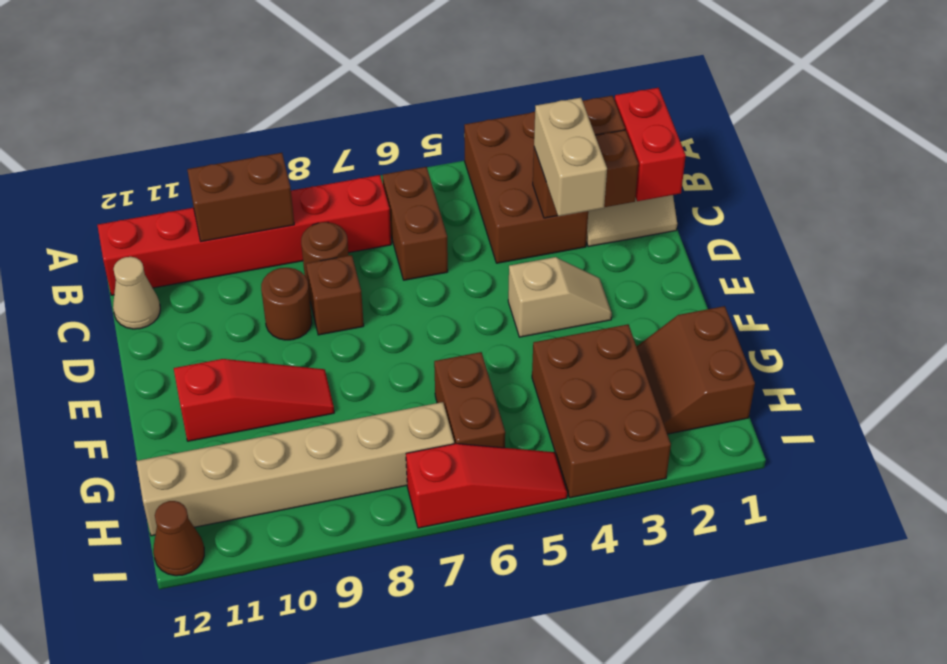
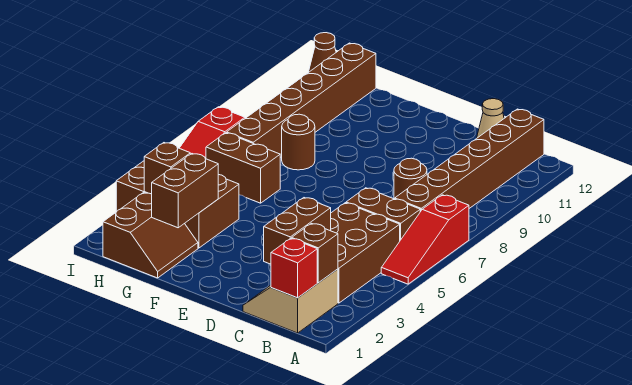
brown 2x3 brick [464,112,588,263] -> brown 2x3 brick turned to [331,203,400,303]
red 1x2 brick [615,88,686,201] -> red 1x1 brick [271,238,317,298]
red 1x6 brick [98,175,391,295] -> brown 1x6 brick [395,109,544,212]
brown 1x2 brick [187,153,294,241] -> brown 1x2 brick moved to [152,154,218,228]
tan 1x2 brick [534,98,607,216] -> none
brown 1x1 brick [306,255,364,335] -> brown 1x1 brick moved to [144,143,190,194]
brown 1x1 round brick [261,268,312,340] -> brown 1x1 round brick moved to [282,114,315,170]
tan 1x2 slope [508,257,612,337] -> none
red 1x3 slope [174,359,334,441] -> red 1x3 slope moved to [381,195,469,284]
brown 2x2 slope [637,306,755,434] -> brown 2x2 slope turned to [103,193,198,278]
tan 1x6 brick [136,402,454,536] -> brown 1x6 brick [227,43,376,158]

